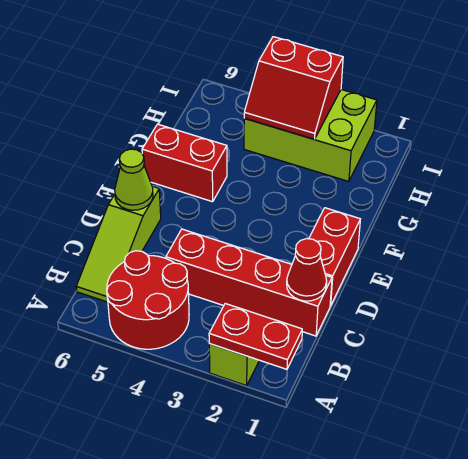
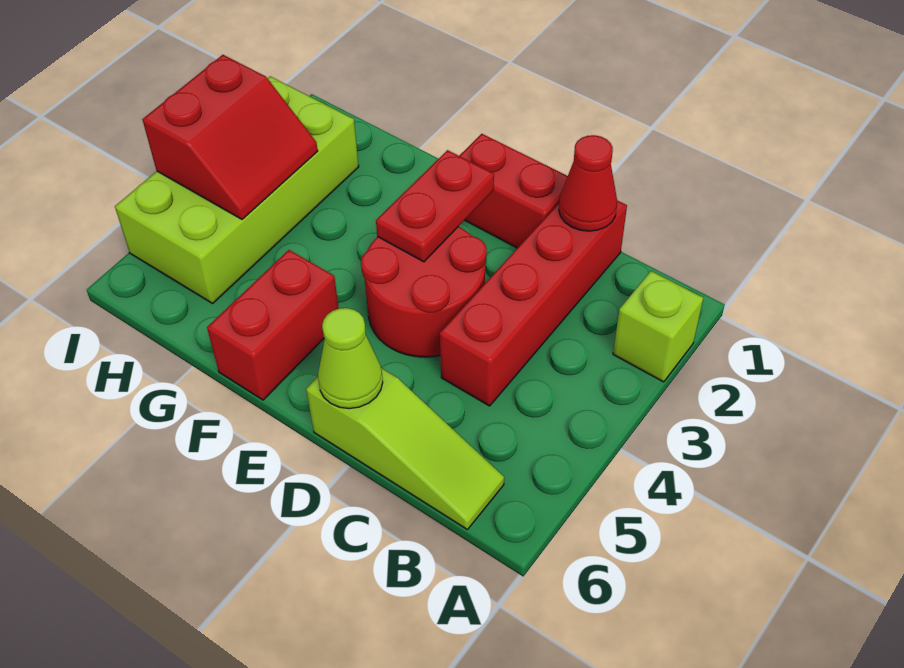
red 1x2 plate [209,304,302,370] -> red 1x2 plate moved to [376,150,494,262]
red 2x2 round brick [107,251,189,349] -> red 2x2 round brick moved to [361,227,487,357]
lime 2x3 brick [244,90,377,181] -> lime 2x4 brick [115,76,359,303]

